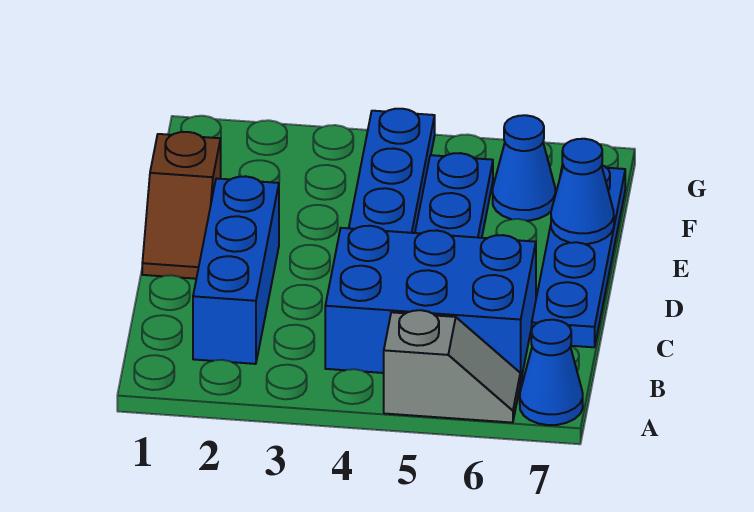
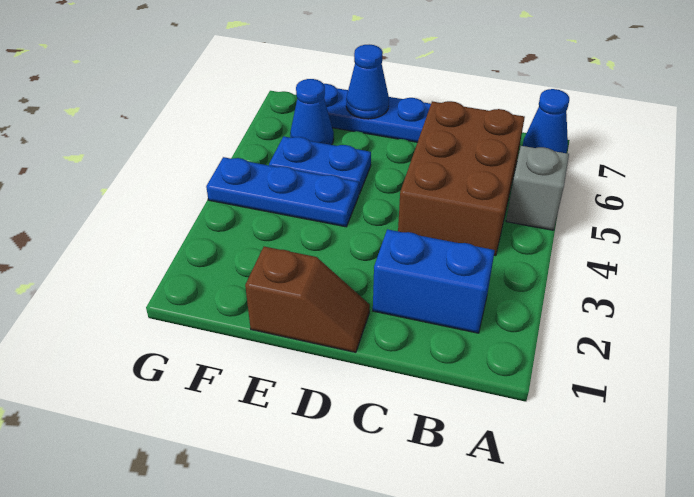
blue 1x3 brick [193,176,279,364] -> blue 1x2 brick [373,229,495,333]
blue 2x3 brick [325,226,536,382] -> brown 2x3 brick [398,101,525,256]

